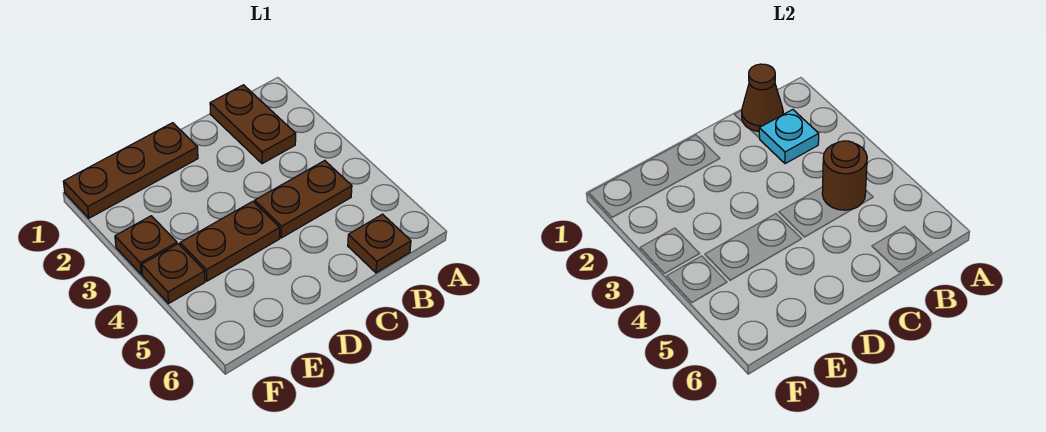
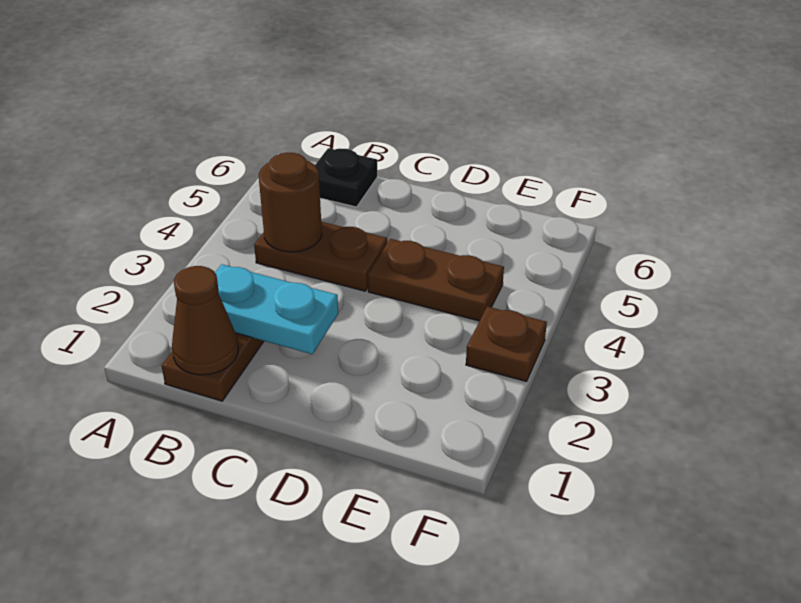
cyan 1x1 plate [759,110,819,164] -> cyan 1x2 plate [215,264,338,354]
brown 1x1 plate [348,214,411,273] -> black 1x1 plate [315,148,377,207]
brown 1x3 plate [63,123,198,218] -> none
brown 1x1 plate [142,244,205,303] -> none

